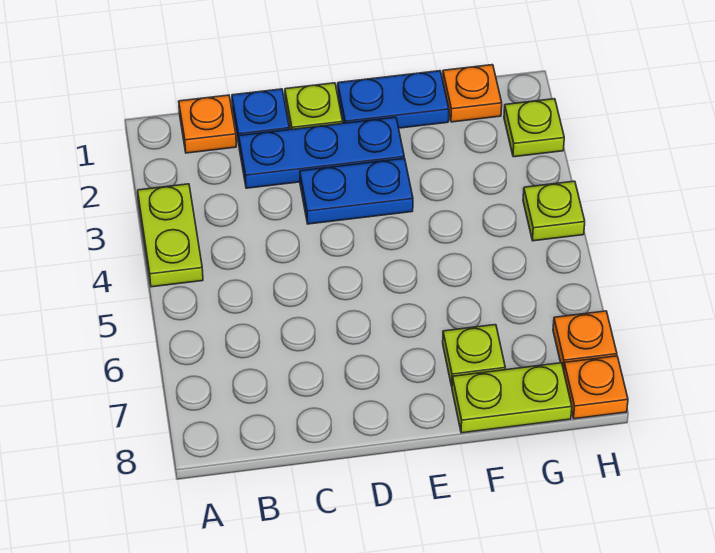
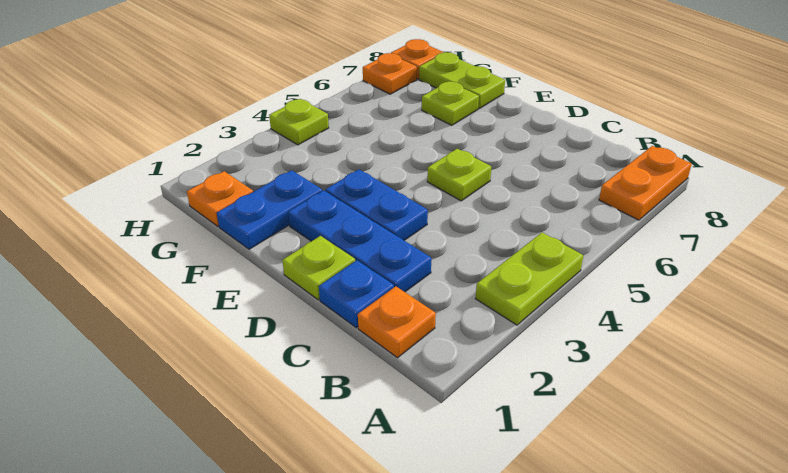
none -> orange 1x2 plate [599,146,692,220]
blue 1x2 plate [338,71,449,128] -> blue 1x2 plate turned to [217,170,322,249]
lime 1x1 plate [504,99,564,157] -> lime 1x1 plate moved to [427,149,491,201]

